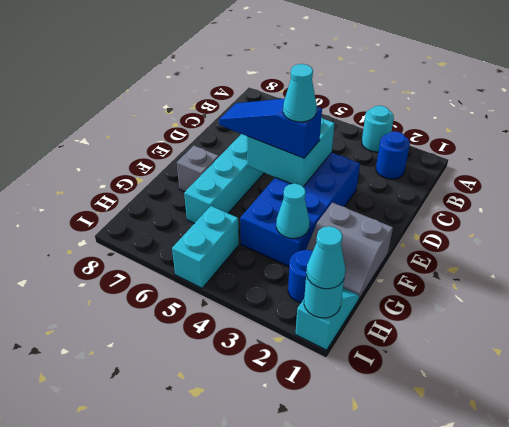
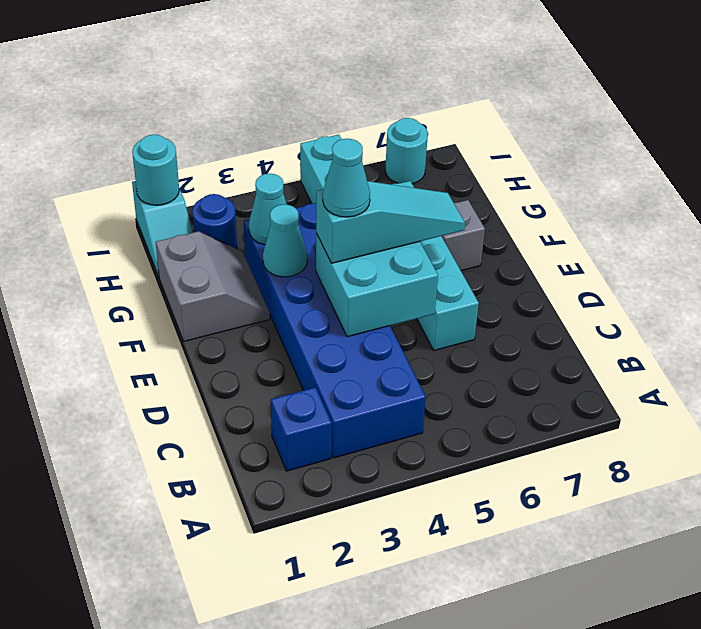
cyan 1x1 round brick [362,106,394,152] -> cyan 1x1 round brick moved to [385,118,428,184]
blue 1x1 round brick [376,131,410,179] -> blue 1x1 brick [271,387,332,471]
blue 2x4 brick [240,153,360,266] -> blue 2x6 brick [244,203,426,458]
blue 1x3 slope [219,99,322,158] -> cyan 1x3 slope [316,181,465,263]
grey 2x2 slope [306,202,393,299] -> grey 2x2 slope turned to [156,231,270,341]
cyan 1x1 cone [306,226,345,289] -> cyan 1x1 cone moved to [263,204,307,277]

